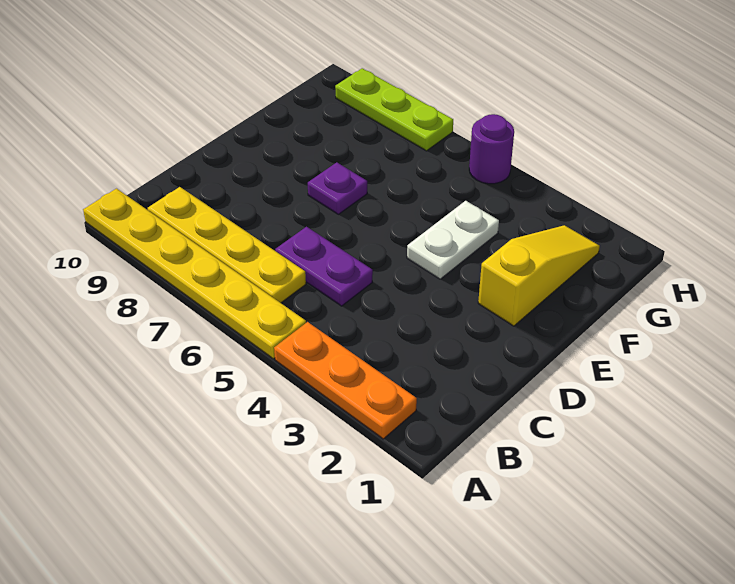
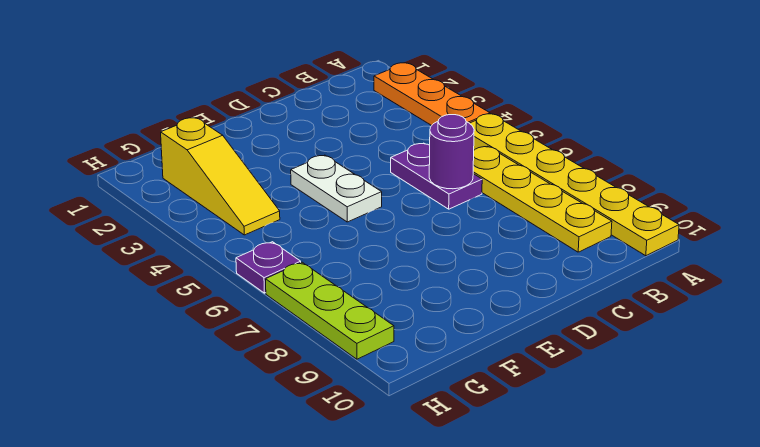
yellow 1x3 slope [478,225,600,326] -> yellow 1x3 slope turned to [161,118,280,235]
white 1x2 plate [407,201,499,279] -> white 1x2 plate turned to [291,155,382,222]
purple 1x1 plate [308,162,367,214] -> purple 1x1 plate moved to [236,242,301,293]
purple 1x1 round brick [469,114,514,184] -> purple 1x1 round brick moved to [429,115,474,189]

